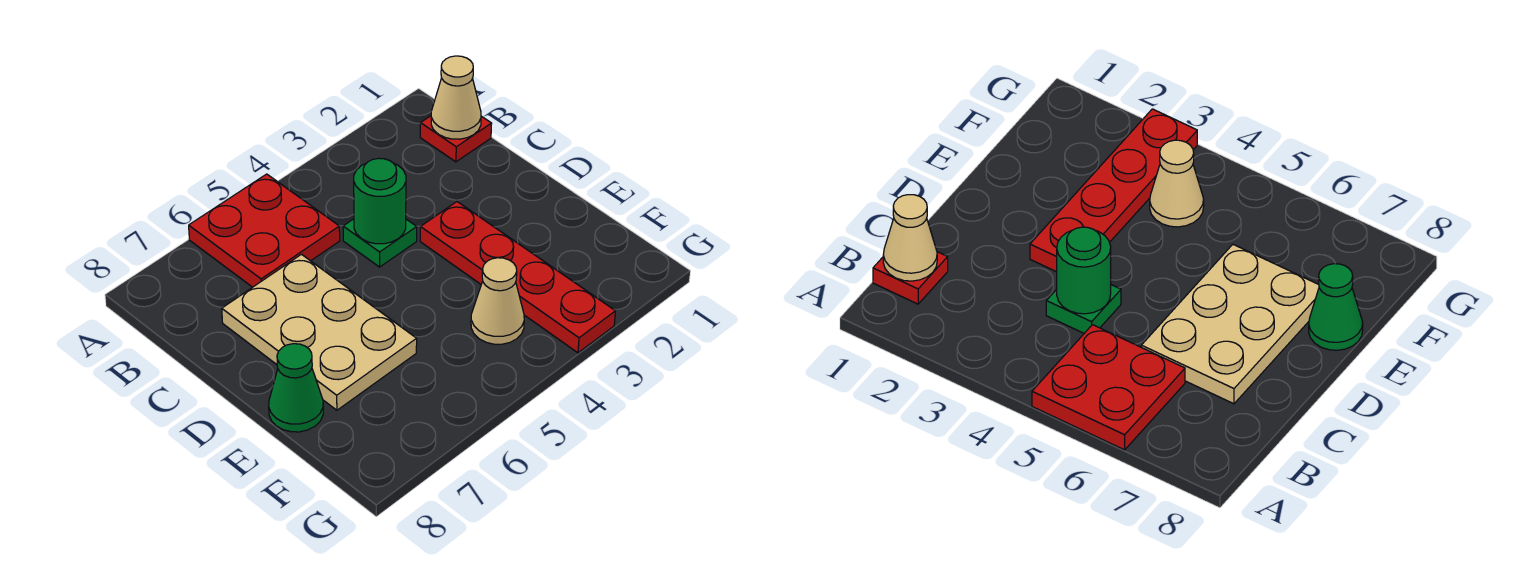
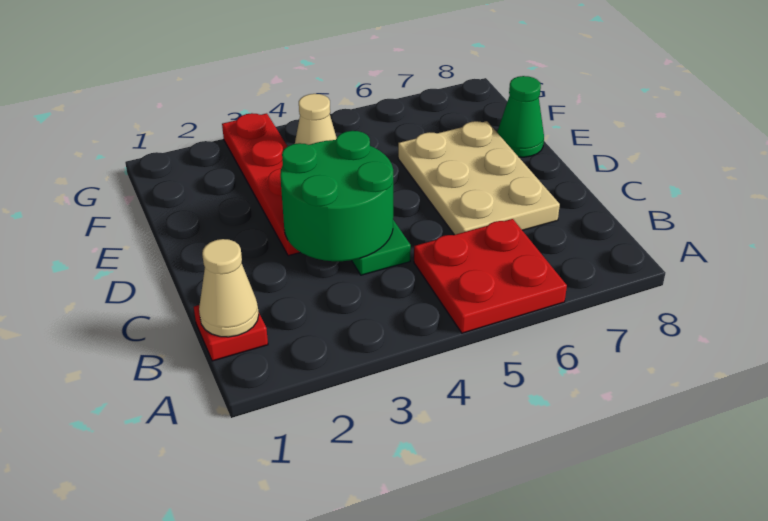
green 1x1 round brick [354,158,406,244] -> green 2x2 round brick [280,131,393,261]

